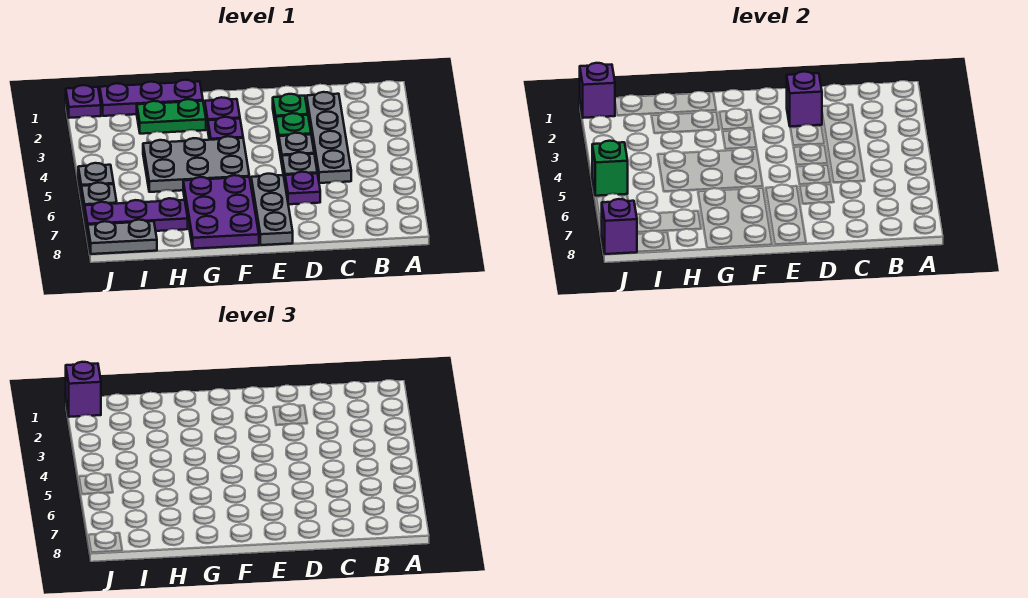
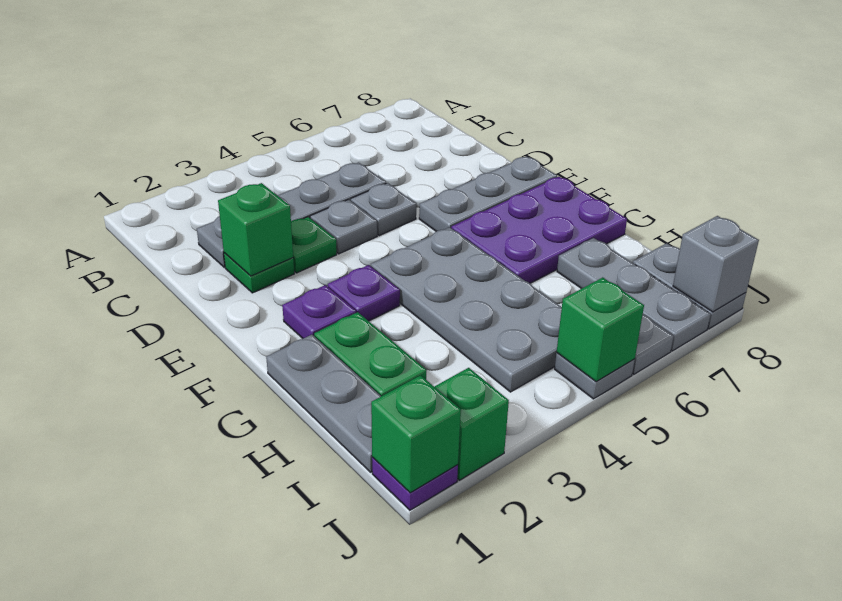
purple 1x1 brick [787,72,822,127] -> green 1x1 brick [218,183,293,276]
purple 1x1 plate [285,172,320,204] -> none
grey 2x3 plate [143,136,249,192] -> grey 2x4 plate [371,227,562,392]
purple 1x3 plate [100,80,203,116] -> grey 1x3 plate [266,335,381,472]
purple 1x3 plate [85,198,188,234] -> grey 1x3 plate [557,238,711,351]
purple 1x1 brick [580,63,615,118] -> green 1x1 brick [371,375,461,493]
purple 1x1 brick [66,362,101,417] -> none
none -> green 1x1 brick [434,368,509,480]
purple 1x1 brick [601,199,637,254] -> grey 1x1 brick [673,216,759,312]

